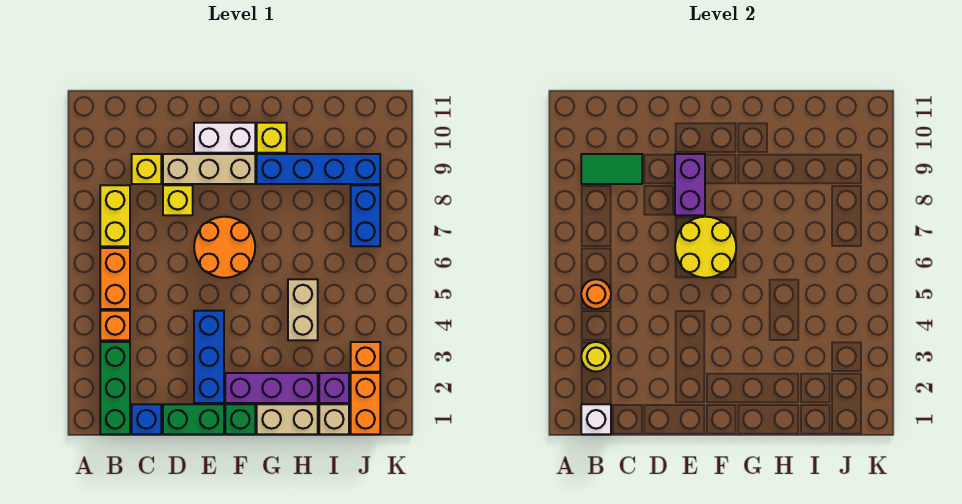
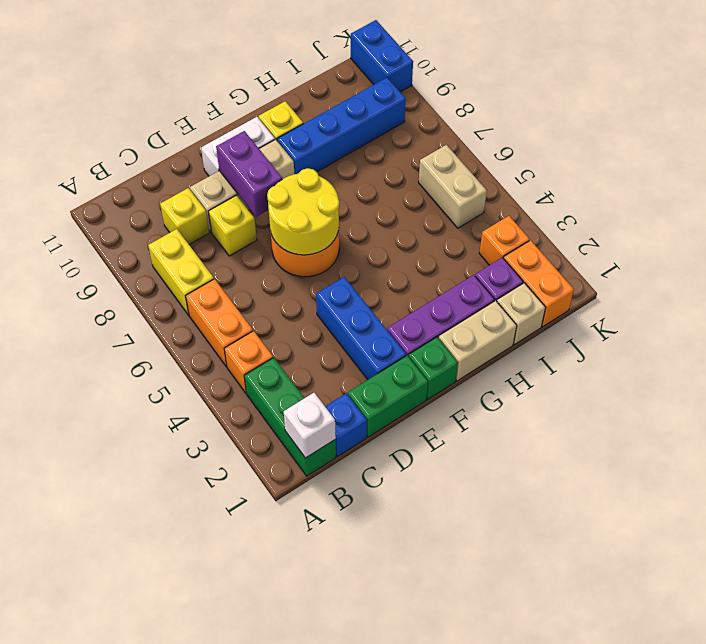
yellow 1x1 round brick [581,342,611,372] -> none
orange 1x1 round brick [581,279,611,309] -> none
green 1x2 tile [581,154,642,184] -> none
tan 1x2 brick [288,279,318,340] -> tan 1x2 brick moved to [419,145,487,228]
blue 1x2 brick [351,185,380,246] -> blue 1x2 brick moved to [351,20,413,92]

